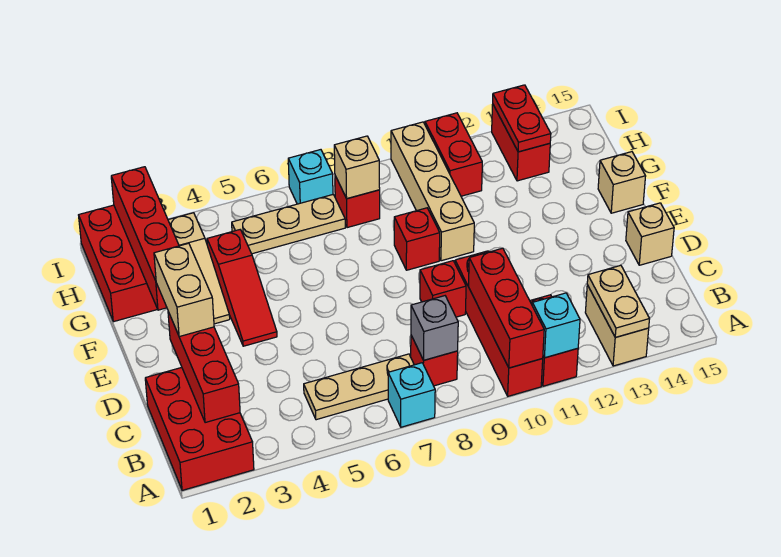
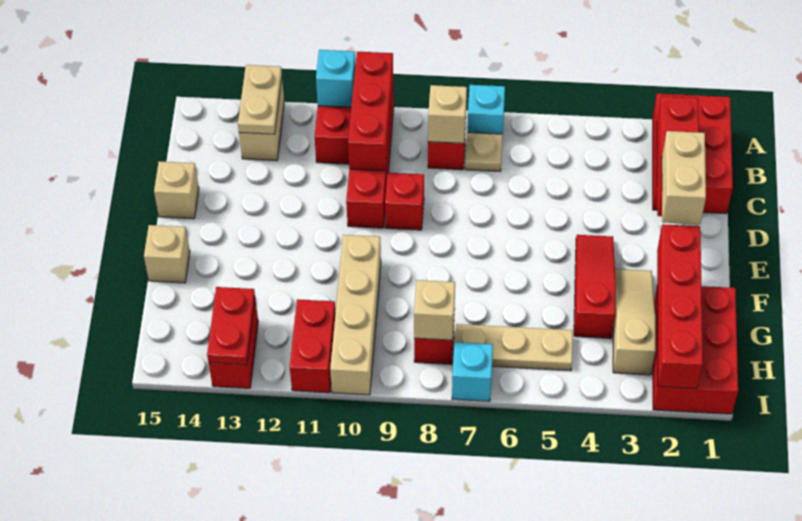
tan 1x3 plate [304,354,414,420] -> tan 1x1 plate [465,132,503,171]
grey 1x1 brick [411,296,458,360] -> tan 1x1 brick [428,85,467,143]
red 1x1 brick [394,208,440,270] -> none

